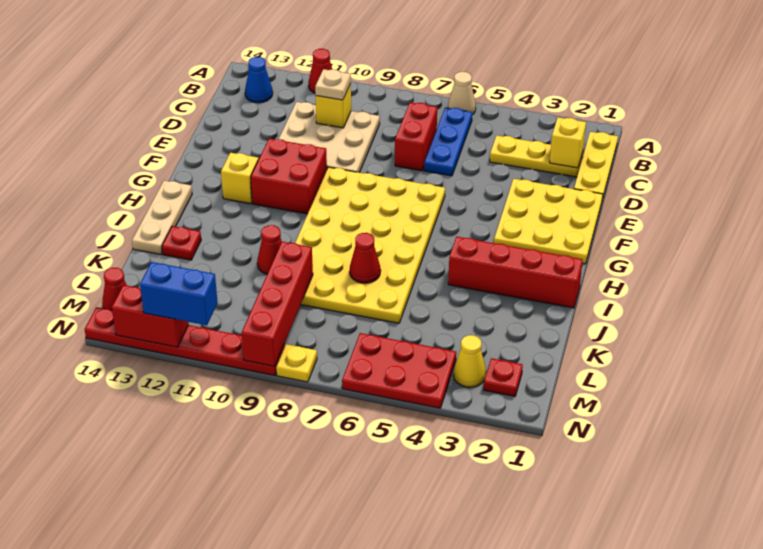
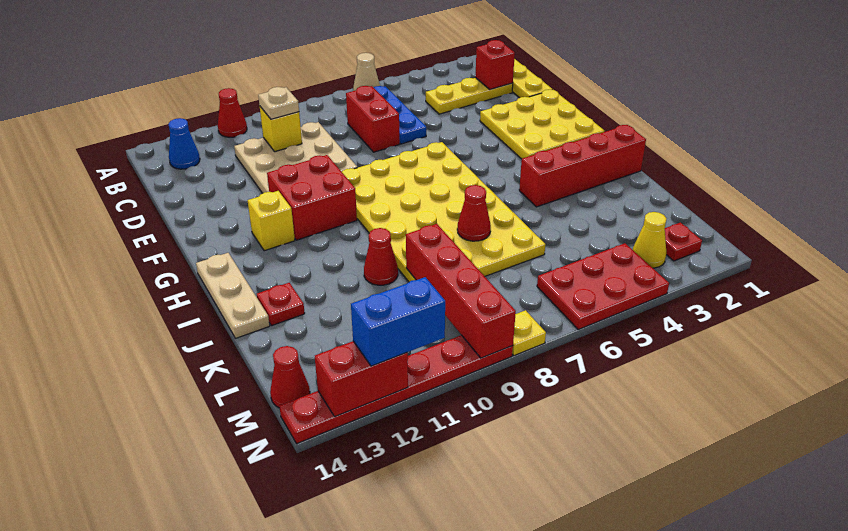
yellow 1x1 brick [550,117,586,168] -> red 1x1 brick [475,40,515,89]

